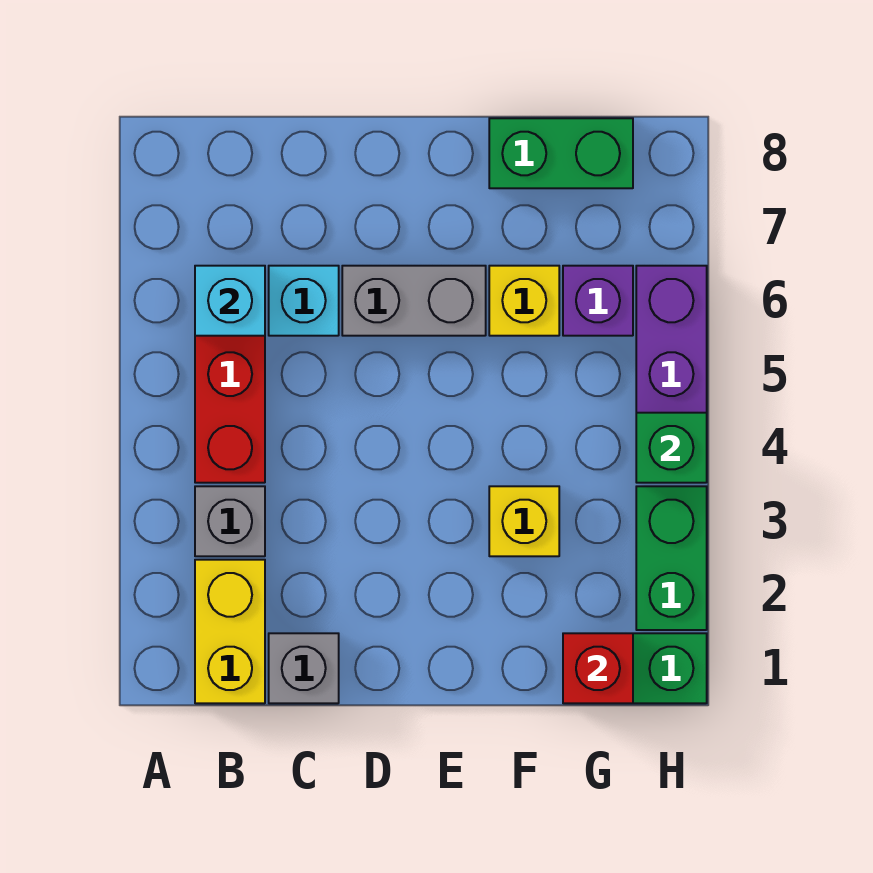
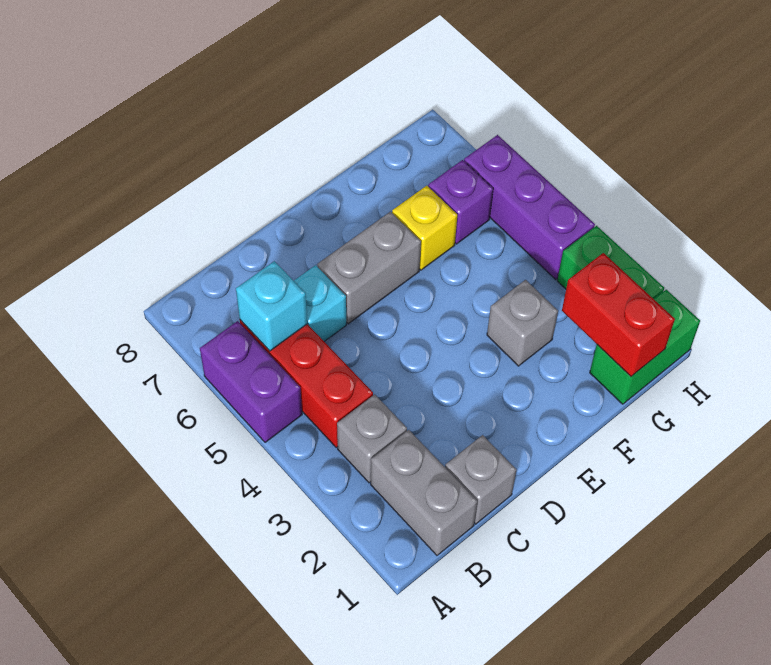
none -> purple 1x2 brick [200,321,302,442]
yellow 1x2 brick [195,560,265,703] -> grey 1x2 brick [371,430,477,555]
yellow 1x1 brick [489,486,559,556] -> grey 1x1 brick [487,280,558,366]
green 1x2 brick [489,118,633,188] -> none
red 1x1 brick [563,633,633,703] -> red 1x2 brick [562,253,675,376]
green 1x1 brick [636,413,707,483] -> none

